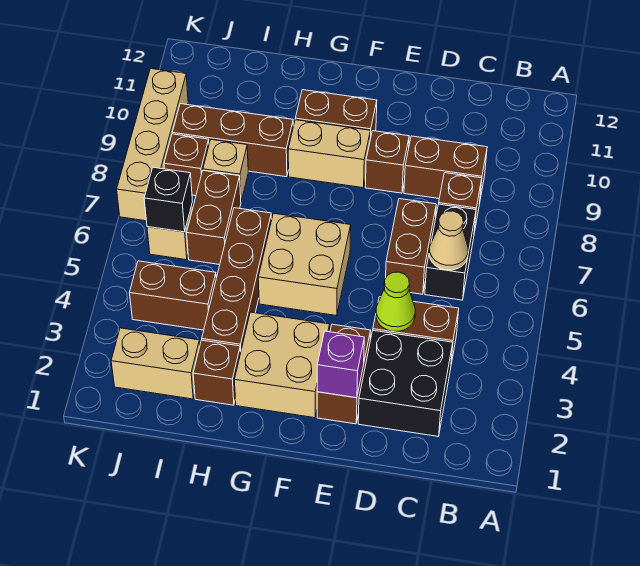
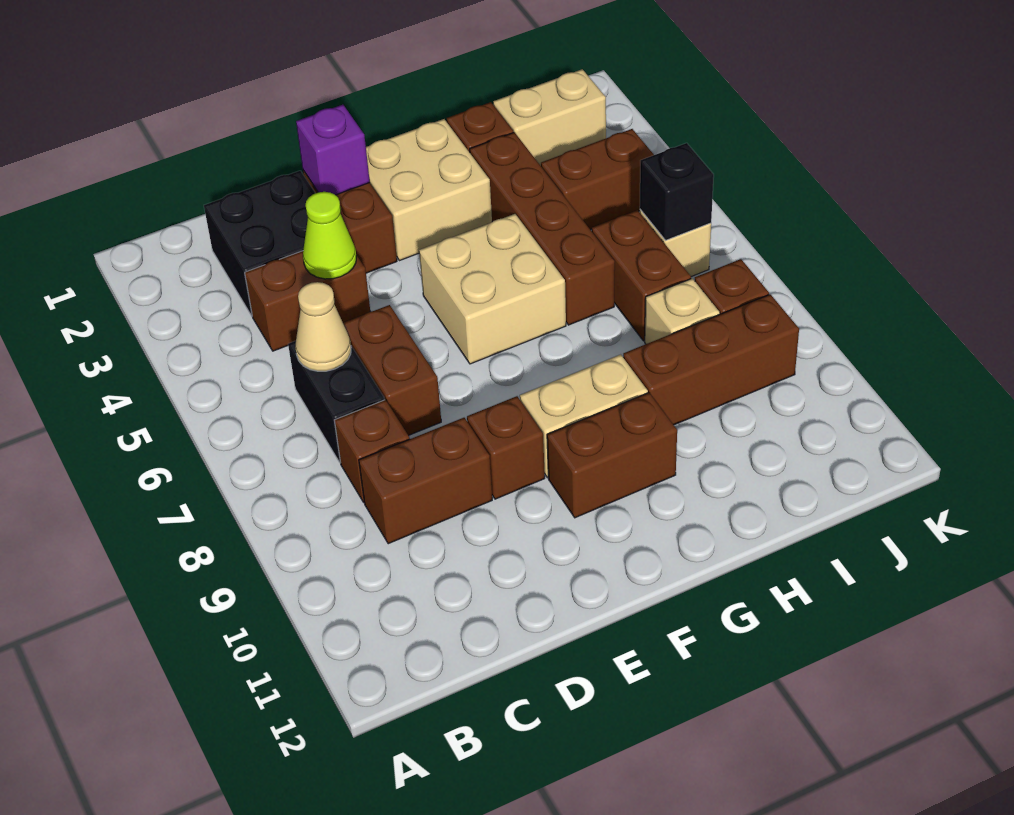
tan 1x4 brick [117,69,188,221] -> none

